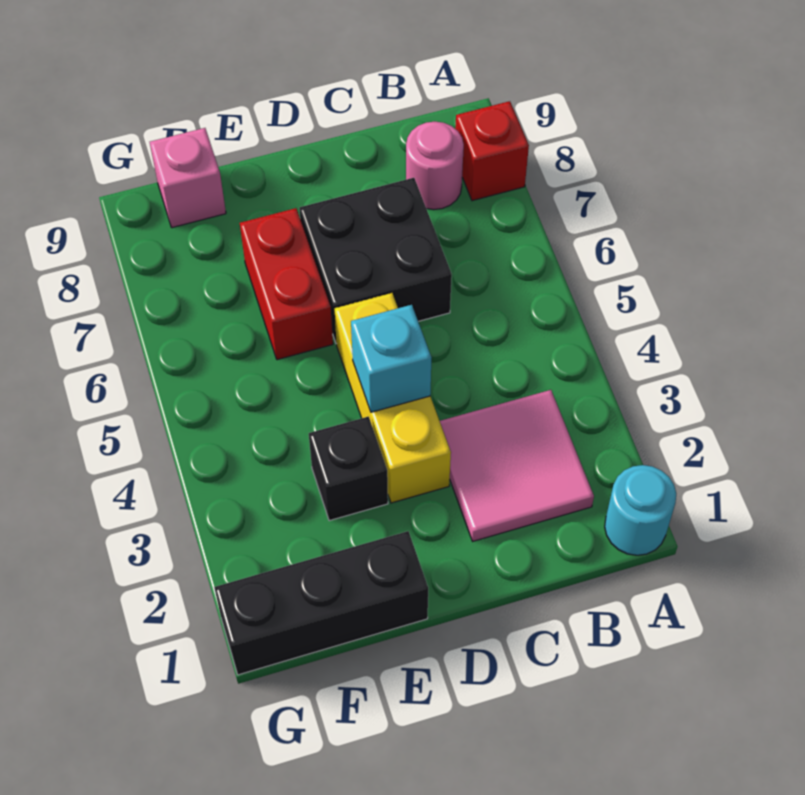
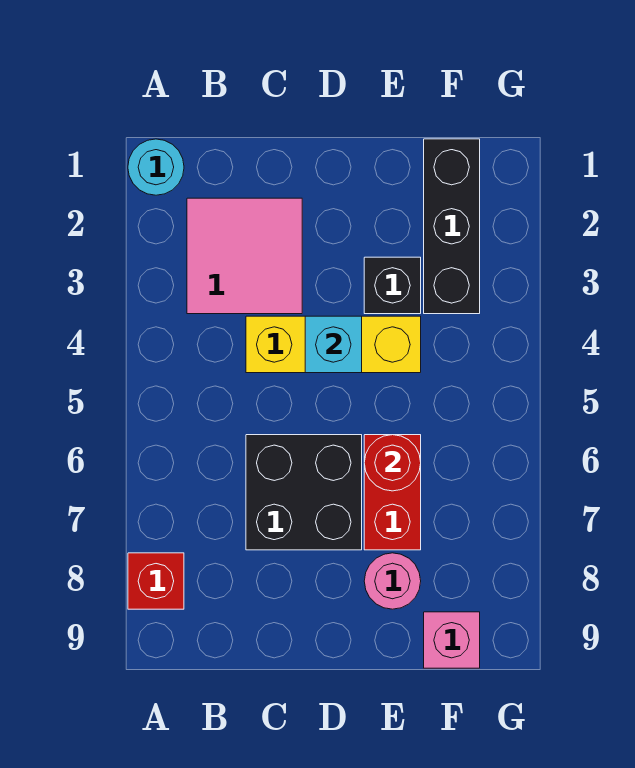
pink 1x1 round brick [406,122,464,210] -> pink 1x1 round brick moved to [364,553,421,609]
yellow 1x3 brick [334,293,451,503] -> yellow 1x3 brick turned to [246,316,421,373]
black 1x3 brick [214,531,428,675] -> black 1x3 brick turned to [424,139,480,314]
none -> red 1x1 round brick [364,435,421,491]

